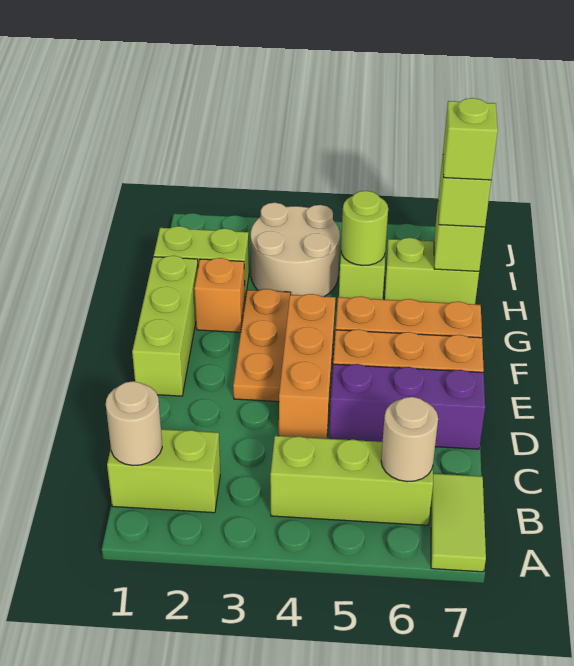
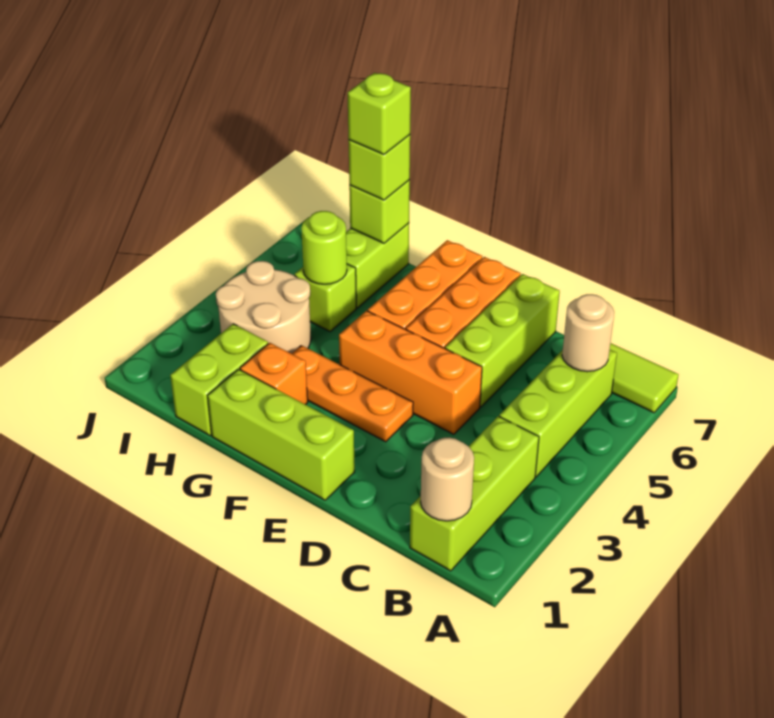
lime 1x2 brick [107,429,220,513] -> lime 1x3 brick [410,416,539,571]
purple 1x3 brick [329,364,485,449] -> lime 1x3 brick [445,274,560,407]

